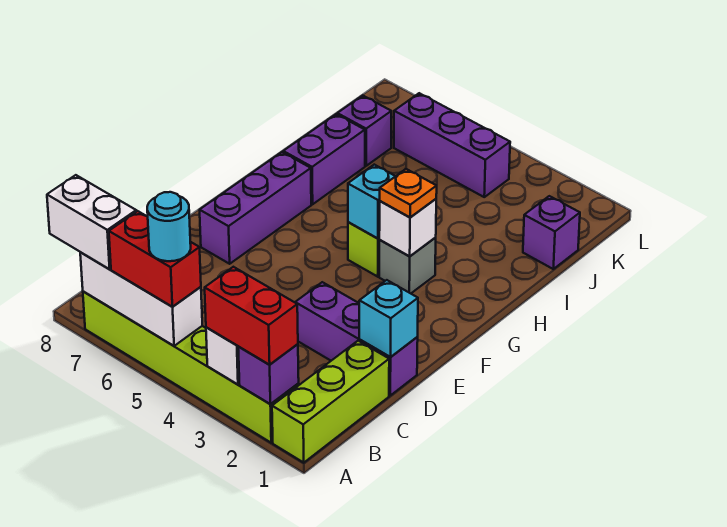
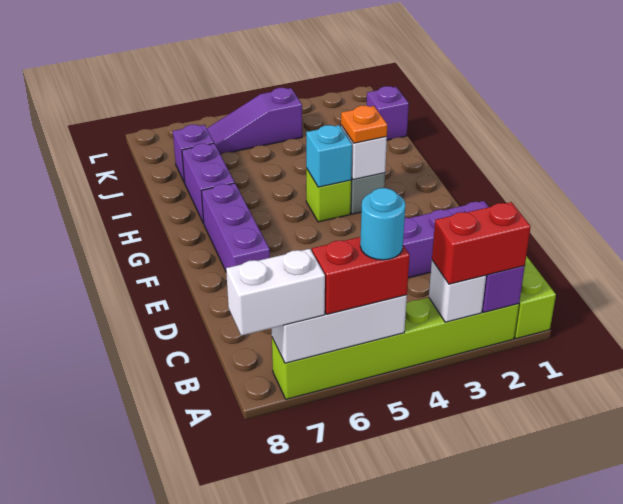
cyan 1x1 brick [359,280,418,357] -> none
purple 1x3 brick [394,93,510,197] -> purple 1x3 slope [207,88,302,154]

